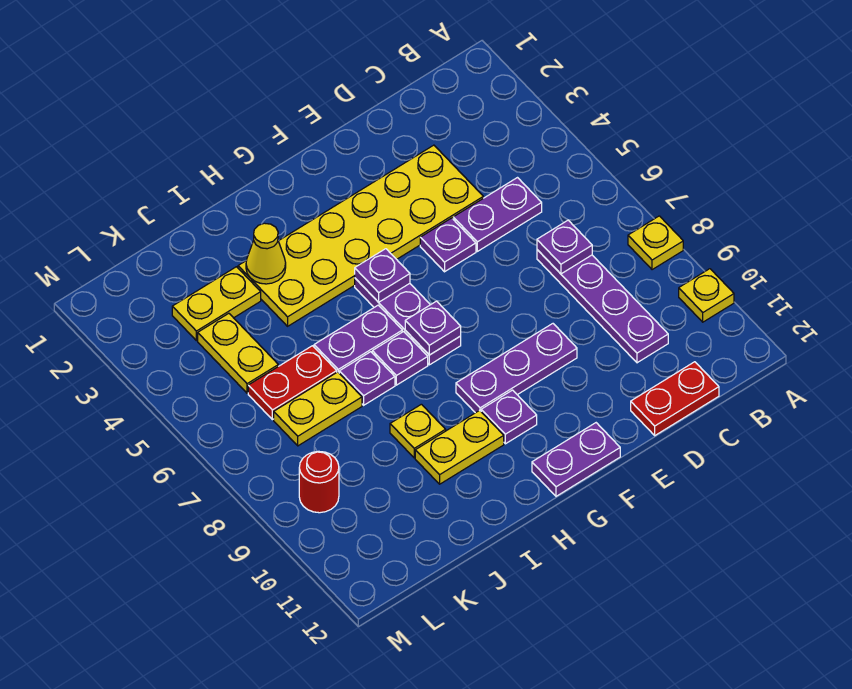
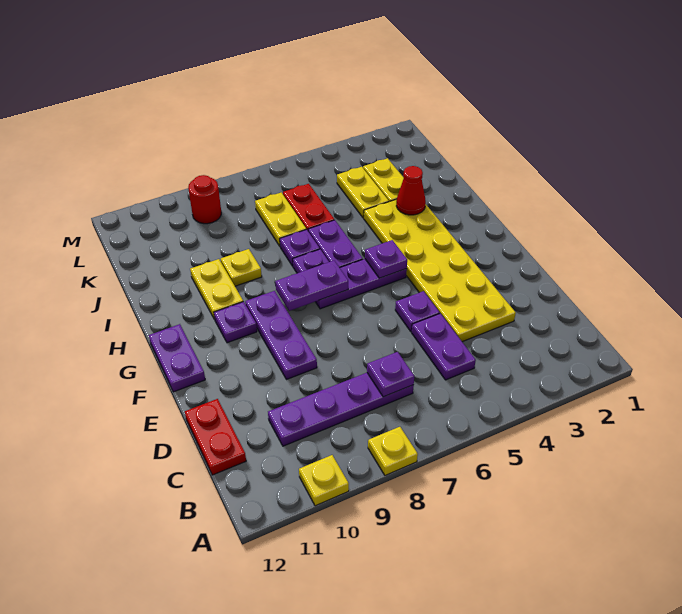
purple 1x1 plate [405,301,461,355] -> purple 1x2 plate [275,261,348,311]
yellow 1x1 cone [246,223,286,284] -> red 1x1 cone [396,166,426,215]
yellow 1x2 plate [198,313,278,393] -> yellow 1x2 plate turned to [337,167,389,218]

